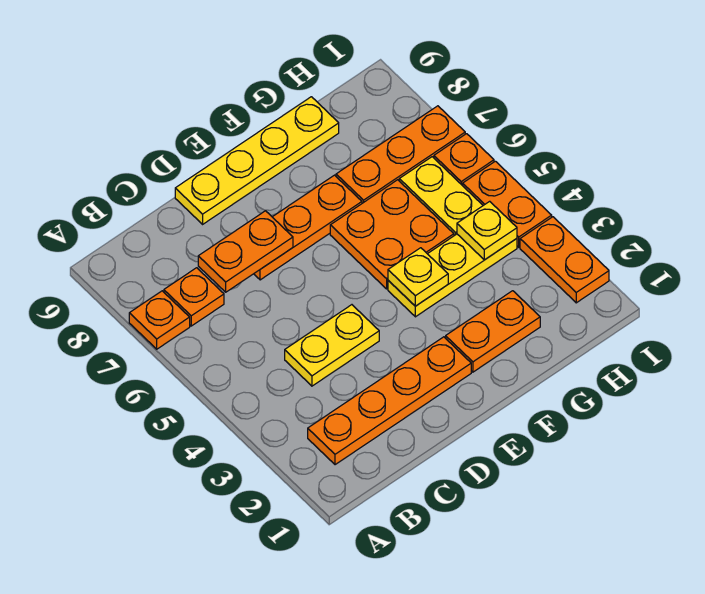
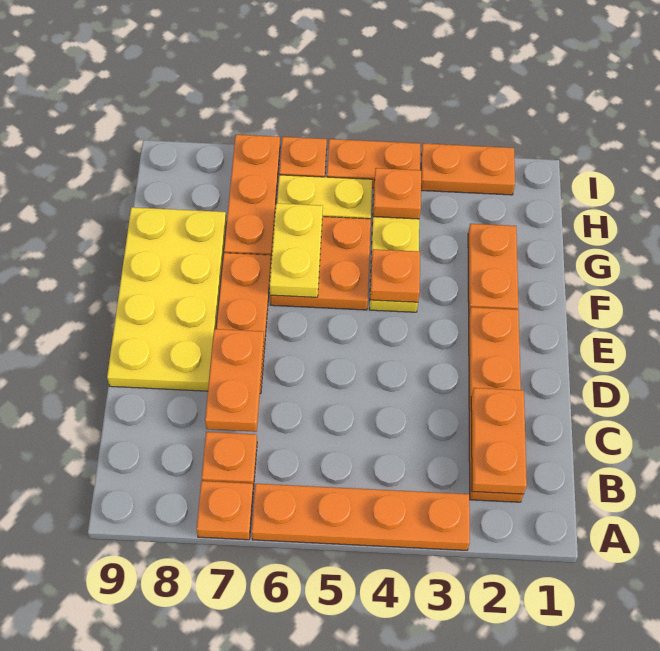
none -> orange 1x4 plate [252,484,470,550]
none -> orange 1x2 plate [471,388,527,494]
yellow 1x2 plate [285,305,379,386] -> yellow 1x2 plate moved to [270,203,323,297]
yellow 1x4 plate [175,97,339,224] -> yellow 2x4 plate [107,207,226,391]
yellow 1x1 plate [388,248,448,306] -> orange 1x1 plate [370,249,420,302]
yellow 1x1 plate [457,201,517,260] -> orange 1x1 plate [373,168,421,219]

